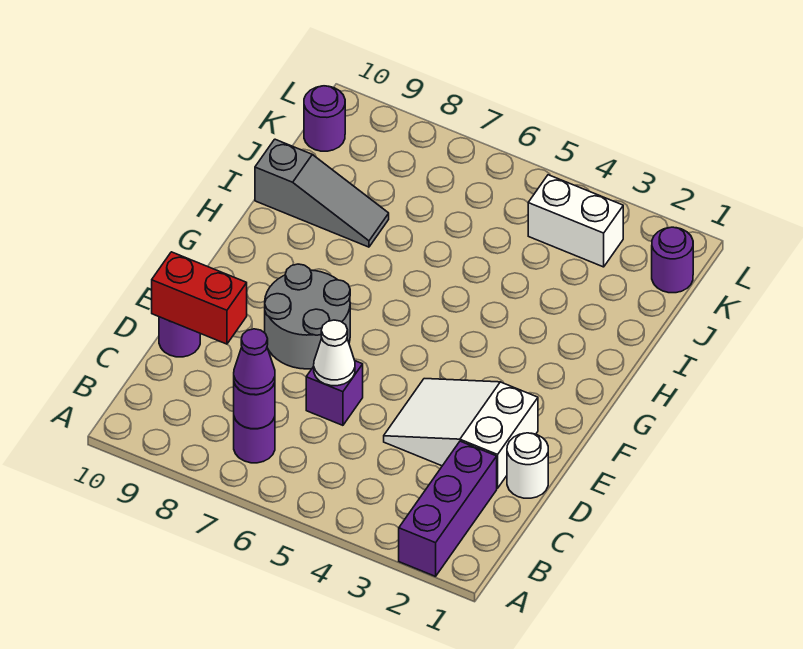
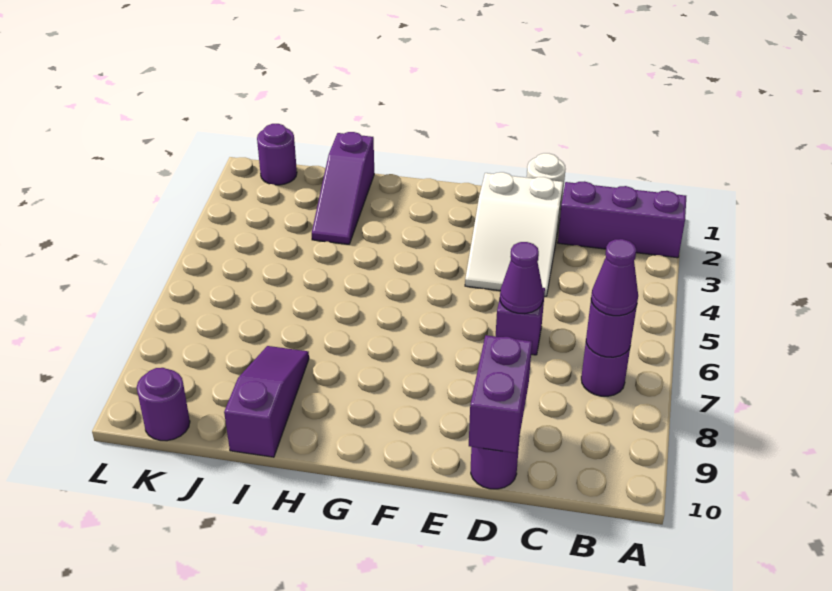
white 1x1 cone [314,320,355,386] -> purple 1x1 cone [500,242,543,314]
red 1x2 brick [152,252,247,344] -> purple 1x2 brick [469,335,532,453]
grey 2x2 round brick [265,264,350,369] -> none
none -> purple 1x3 slope [312,132,374,244]
grey 1x3 slope [255,139,389,247] -> purple 1x3 slope [224,346,309,457]
white 1x2 brick [528,175,623,267] -> none

